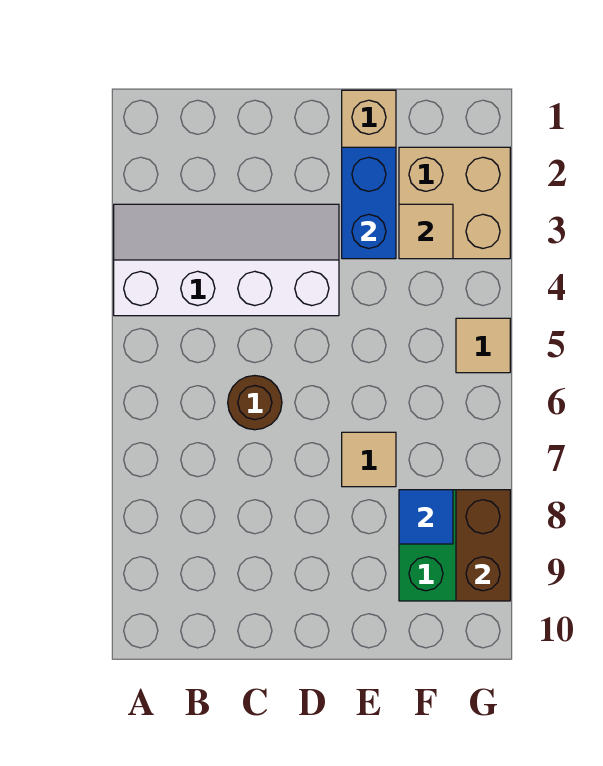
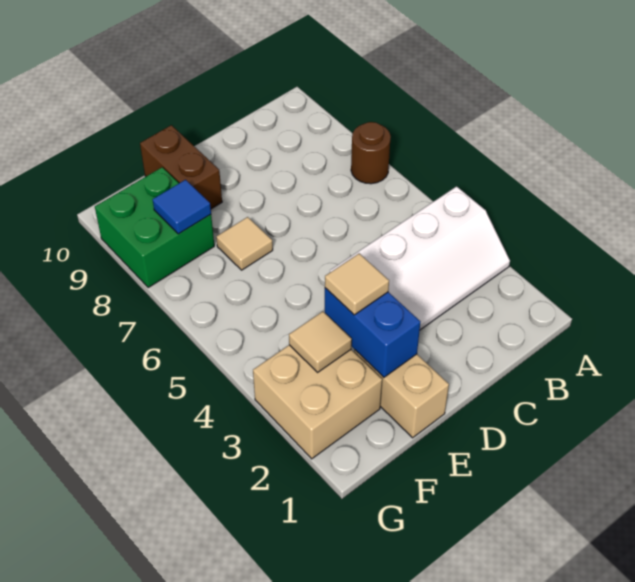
brown 1x1 round brick [228,376,282,430] -> brown 1x1 round brick moved to [351,122,391,184]
tan 1x1 tile [456,318,510,373] -> tan 1x1 tile moved to [325,253,389,315]
brown 1x2 brick [456,490,510,601] -> brown 1x2 brick moved to [140,125,222,209]

